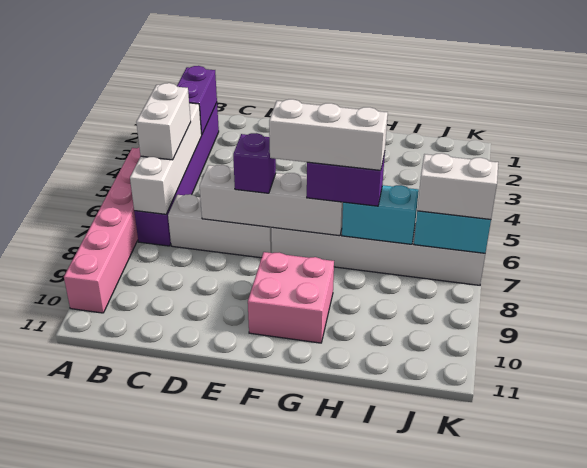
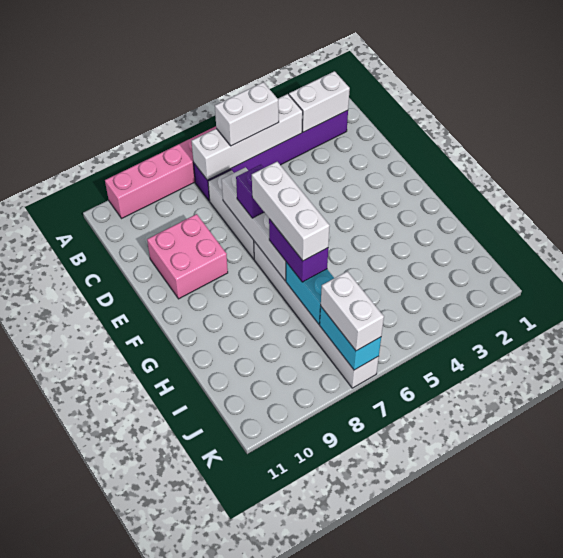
purple 1x2 brick [177,66,217,135] -> white 1x2 brick [289,71,350,132]
pink 2x2 brick [248,252,334,343] -> pink 2x2 brick moved to [147,214,228,299]

